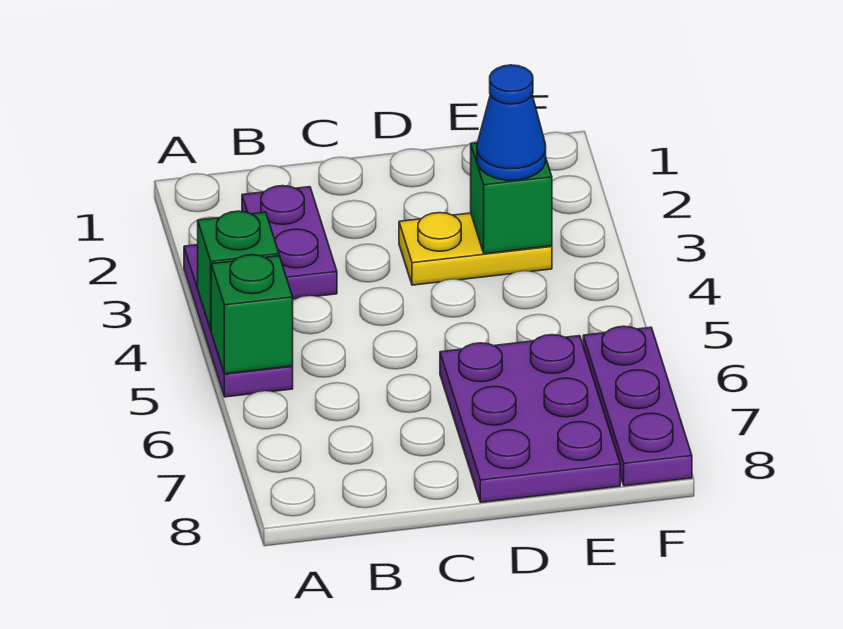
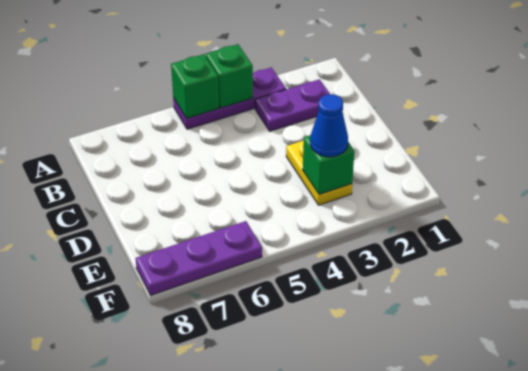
purple 2x3 plate [440,335,620,502] -> none

